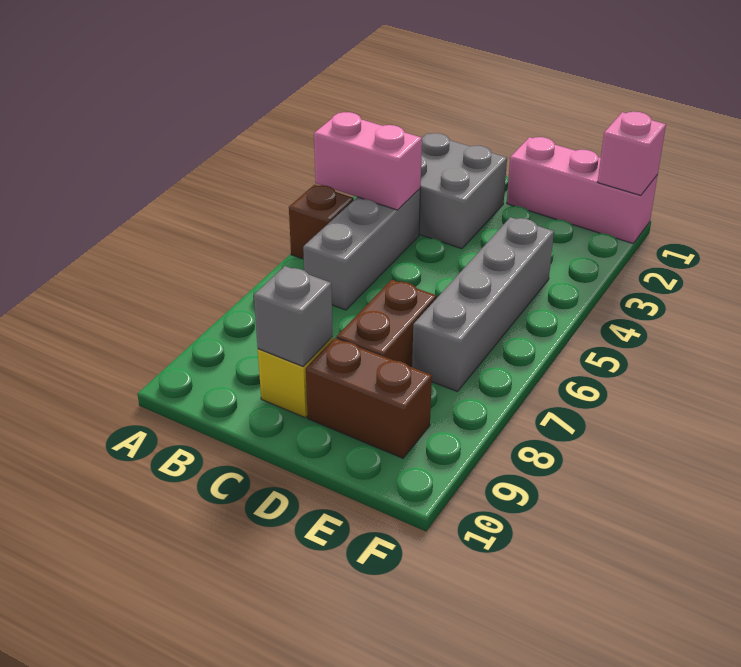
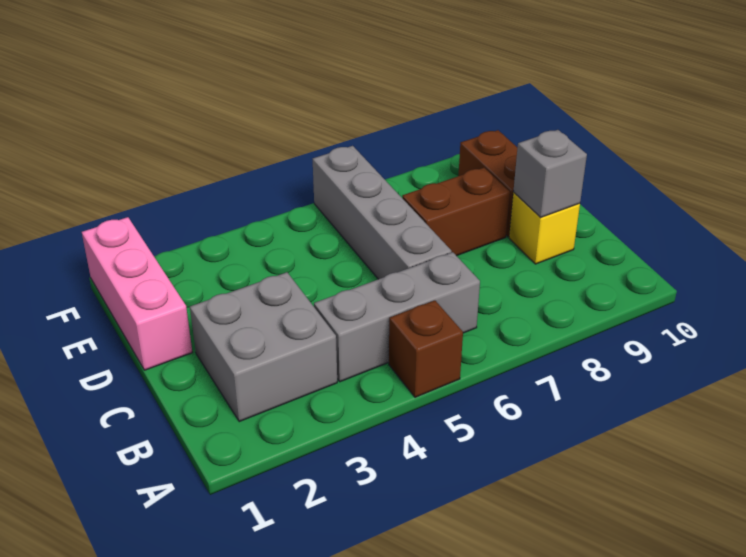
pink 1x2 brick [314,112,422,210] -> none
grey 1x4 brick [412,217,554,392] -> grey 1x4 brick turned to [313,146,452,279]
pink 1x1 brick [598,112,666,195] -> none

